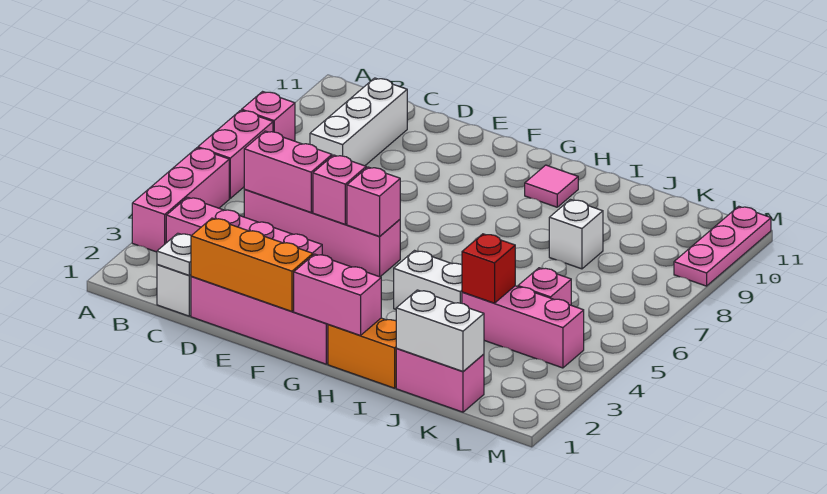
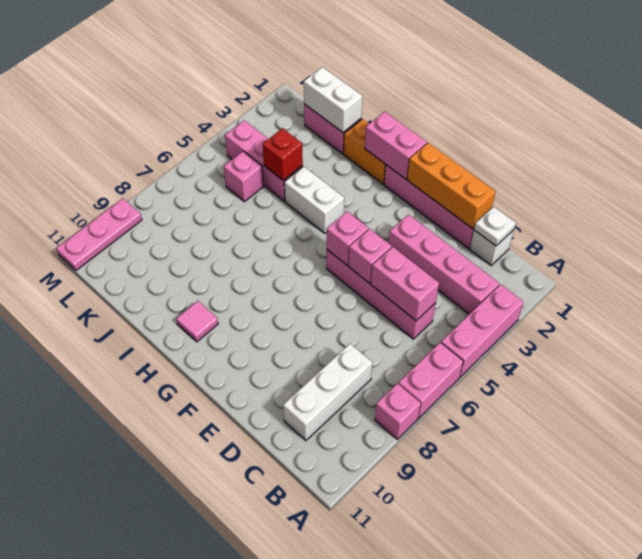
white 1x1 brick [549,200,603,269] -> none

